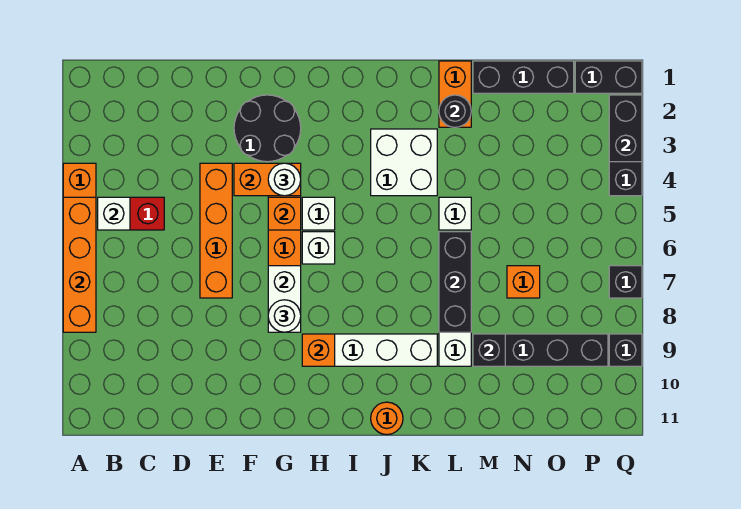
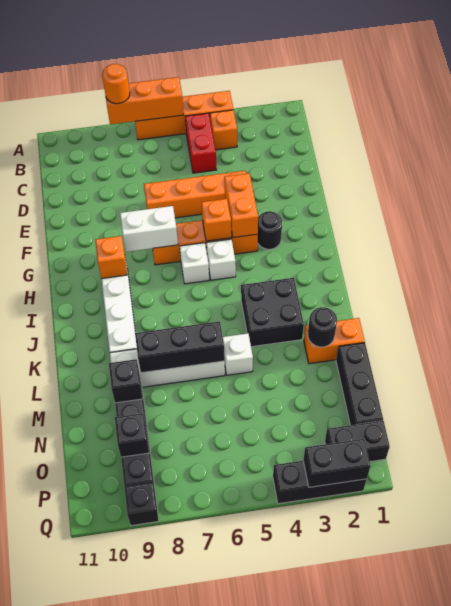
orange 1x4 brick [63,197,96,332] -> orange 1x3 brick [106,77,184,124]
white 1x1 brick [98,197,130,230] -> none
black 2x2 round brick [234,95,301,162] -> black 1x1 round brick [258,211,282,249]
white 1x1 round brick [268,163,301,196] -> none
white 1x1 round brick [268,300,301,332] -> none
white 2x2 brick [371,129,437,196] -> black 2x2 brick [241,278,304,347]
orange 1x1 round brick [371,402,403,435] -> orange 1x1 round brick moved to [102,64,130,104]
orange 1x1 brick [507,266,540,298] -> orange 1x1 brick moved to [210,110,237,150]
black 1x2 brick [575,61,642,93] -> black 1x2 brick turned to [325,421,390,462]
black 1x1 brick [609,266,642,298] -> black 1x1 brick moved to [115,413,149,457]

